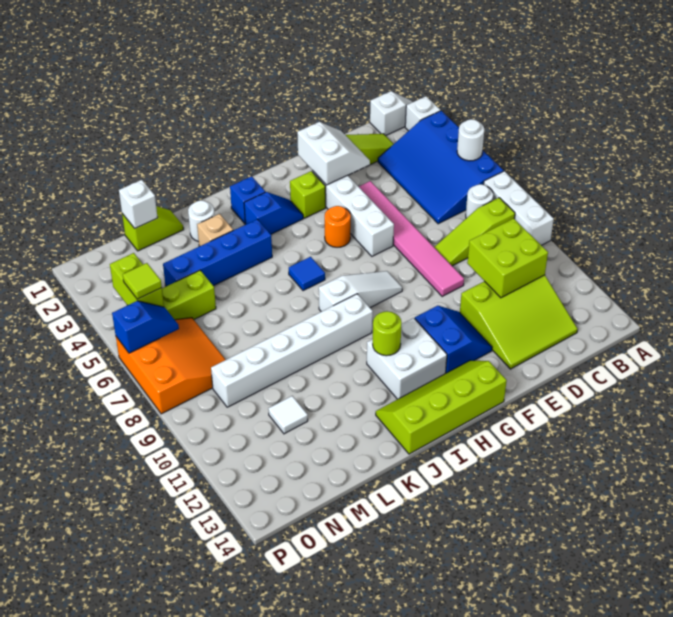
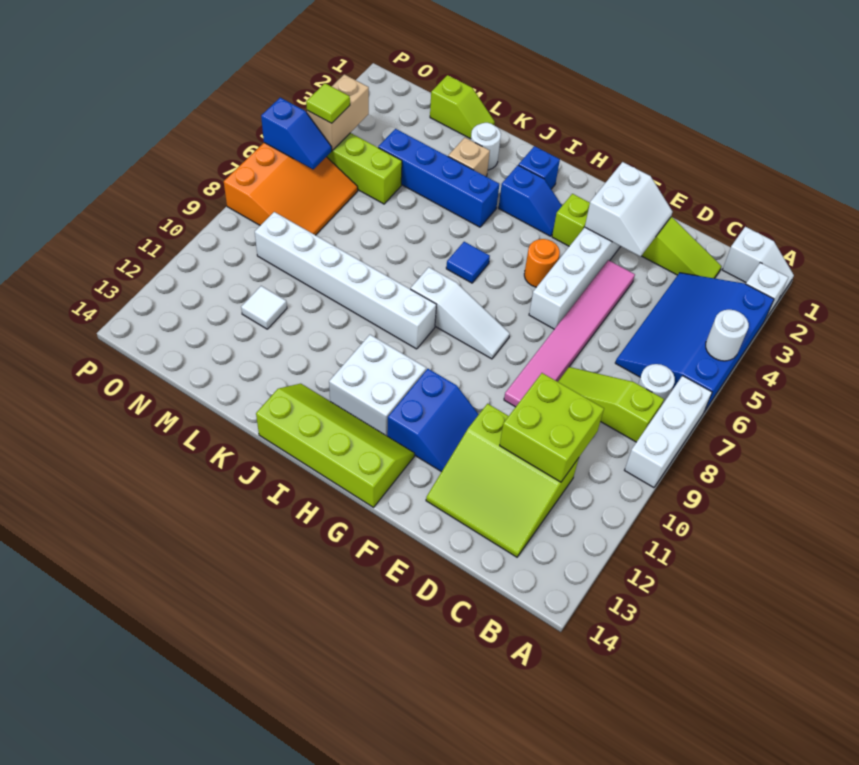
lime 1x1 round brick [373,311,402,356] -> none
white 1x1 brick [119,180,158,228] -> none
lime 1x2 brick [110,253,164,307] -> tan 1x2 brick [307,74,369,150]

